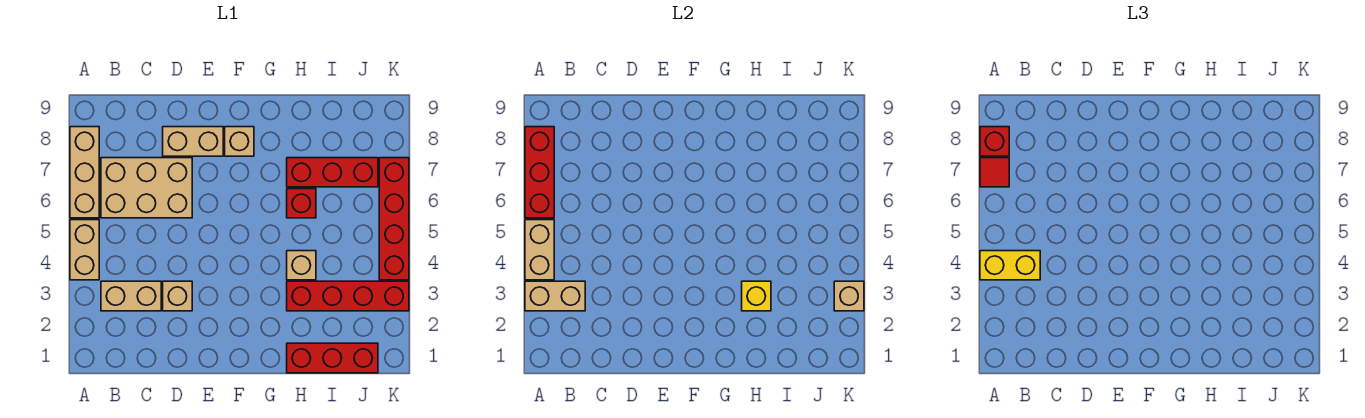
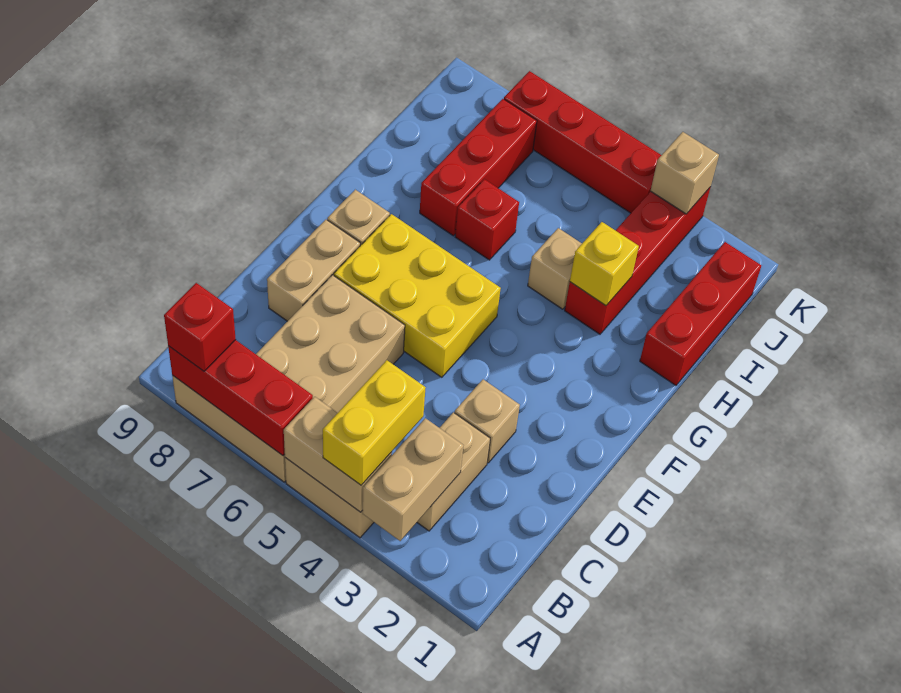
red 1x1 tile [980,158,1009,187] -> none
none -> yellow 2x3 brick [334,214,501,377]

